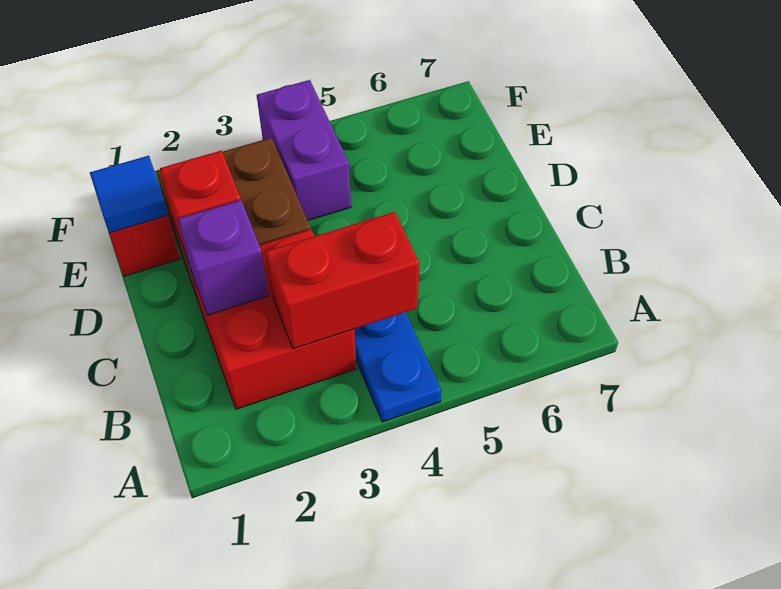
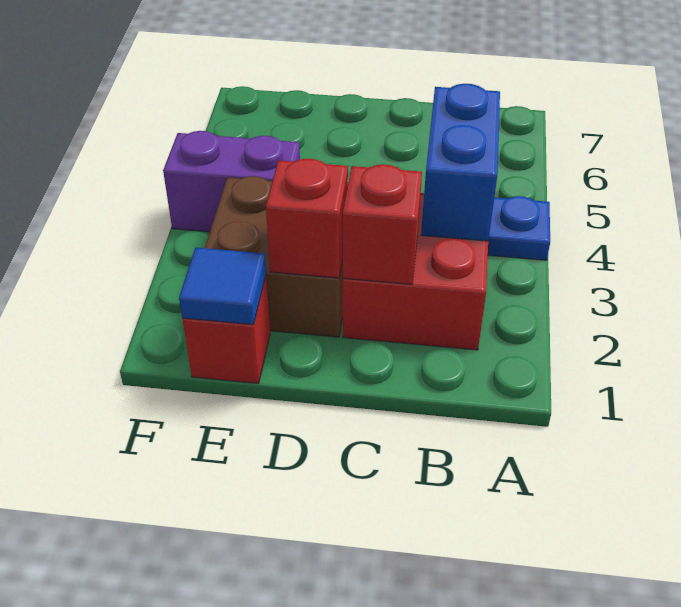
red 1x2 brick [266,212,419,349] -> blue 1x2 brick [421,84,500,241]
purple 1x1 brick [178,200,269,315] -> red 1x1 brick [343,164,422,284]

